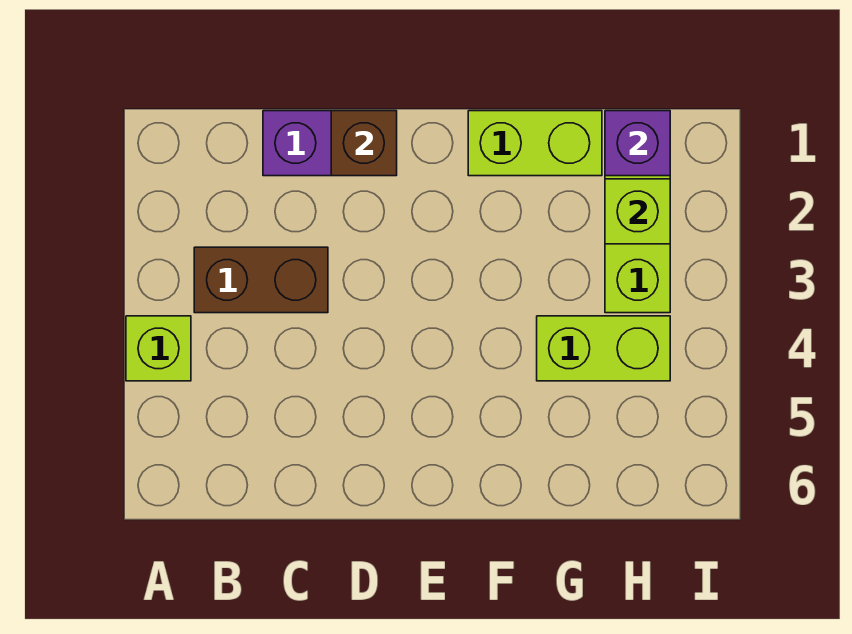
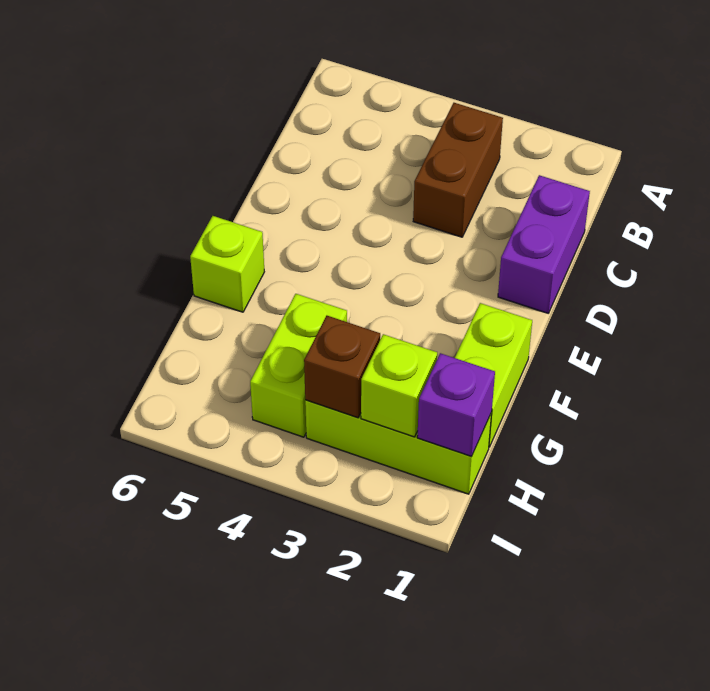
lime 1x1 brick [126,316,191,381] -> lime 1x1 brick moved to [190,216,264,312]
brown 1x1 brick [331,111,397,176] -> brown 1x1 brick moved to [304,316,380,418]

